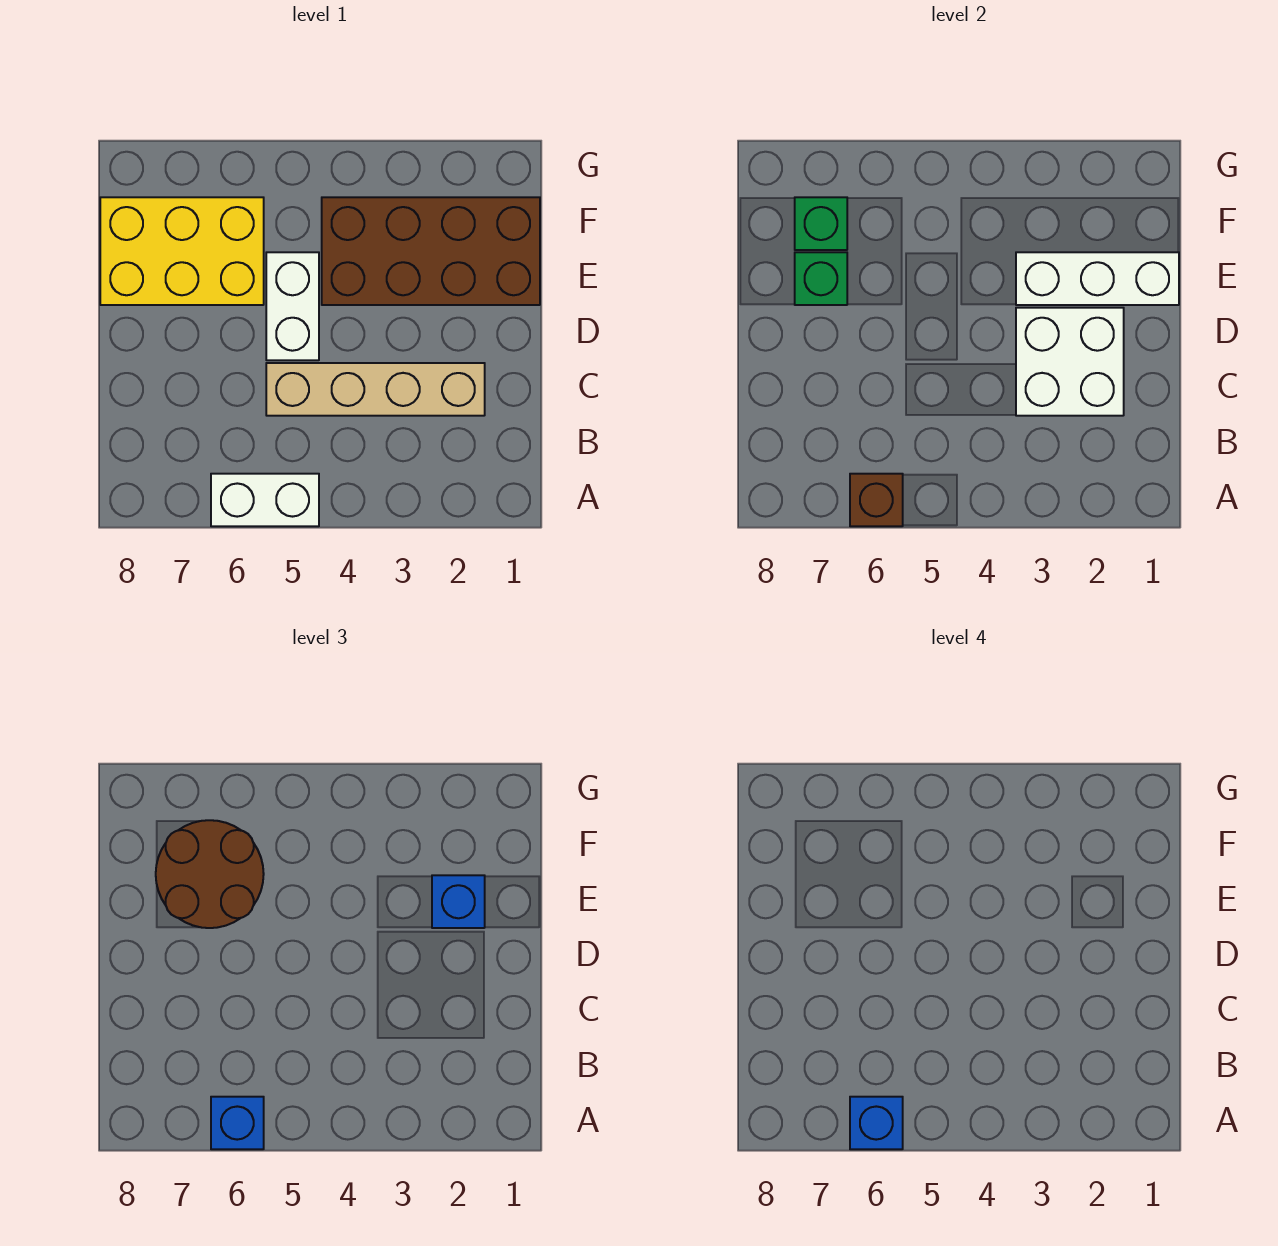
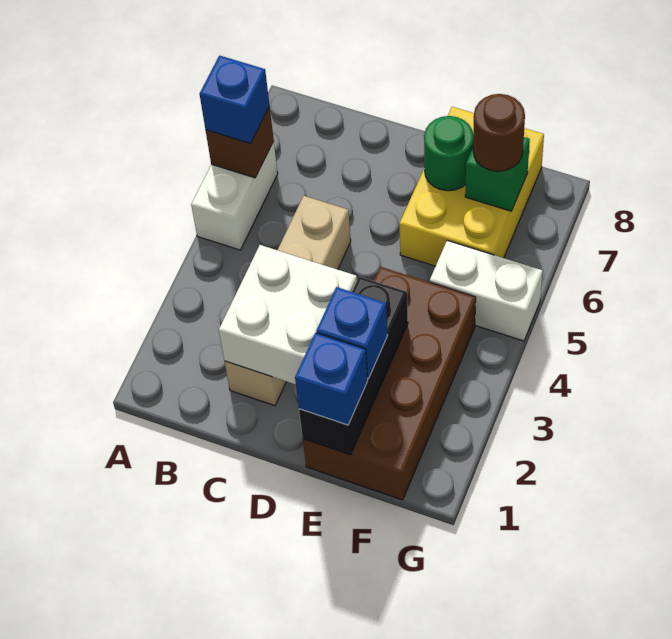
blue 1x1 brick [850,1097,903,1149] -> blue 1x1 brick moved to [295,333,368,425]
white 1x2 brick [266,252,319,360] -> white 1x2 brick moved to [430,241,543,341]
white 1x3 brick [1016,252,1179,305] -> black 1x3 brick [299,277,408,455]
brown 2x2 round brick [156,820,264,928] -> brown 1x1 round brick [473,94,525,171]
green 1x1 brick [795,252,847,305] -> green 1x1 round brick [424,116,473,191]

